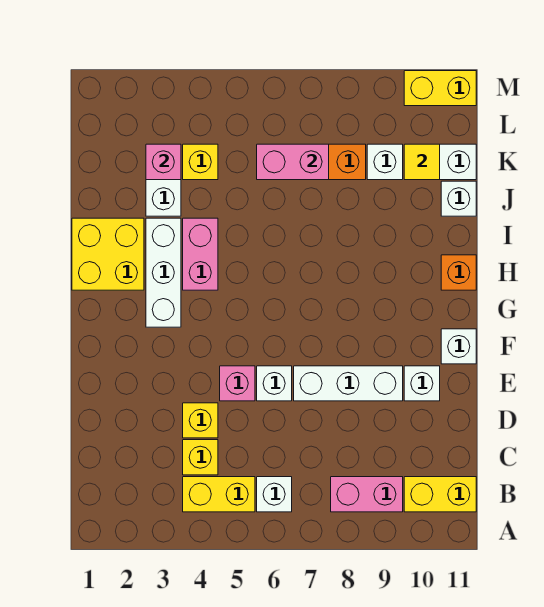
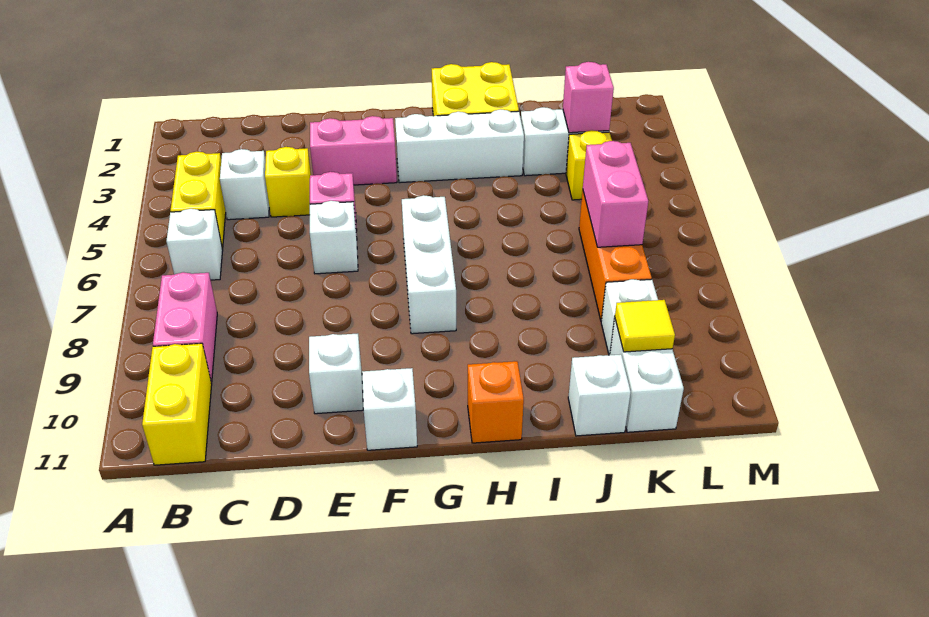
yellow 1x1 brick [183,440,218,475] -> white 1x1 brick [220,149,269,220]
white 1x3 brick [294,366,403,401] -> white 1x3 brick moved to [402,195,456,334]
pink 1x2 brick [183,218,218,290] -> pink 1x2 brick moved to [310,116,397,185]
yellow 1x2 brick [404,71,476,106] -> none

